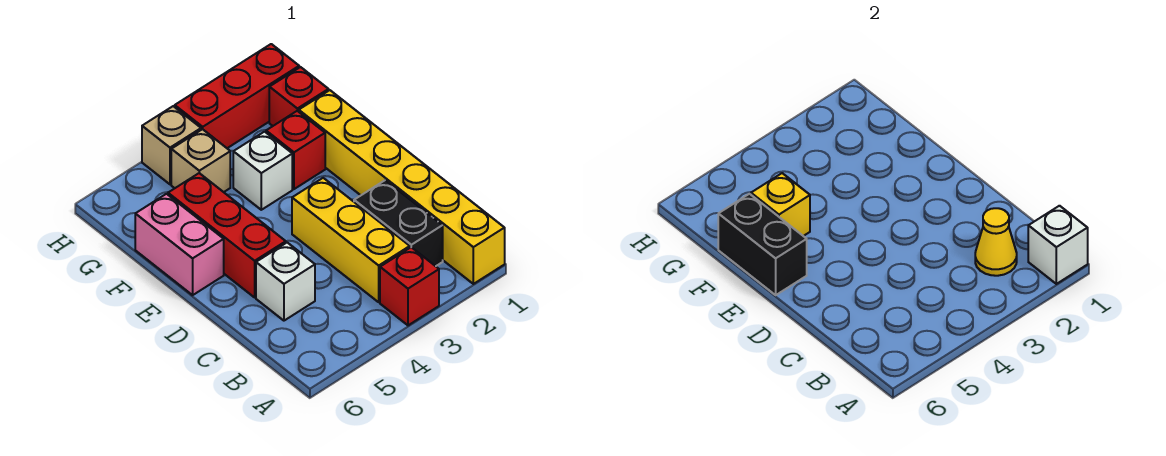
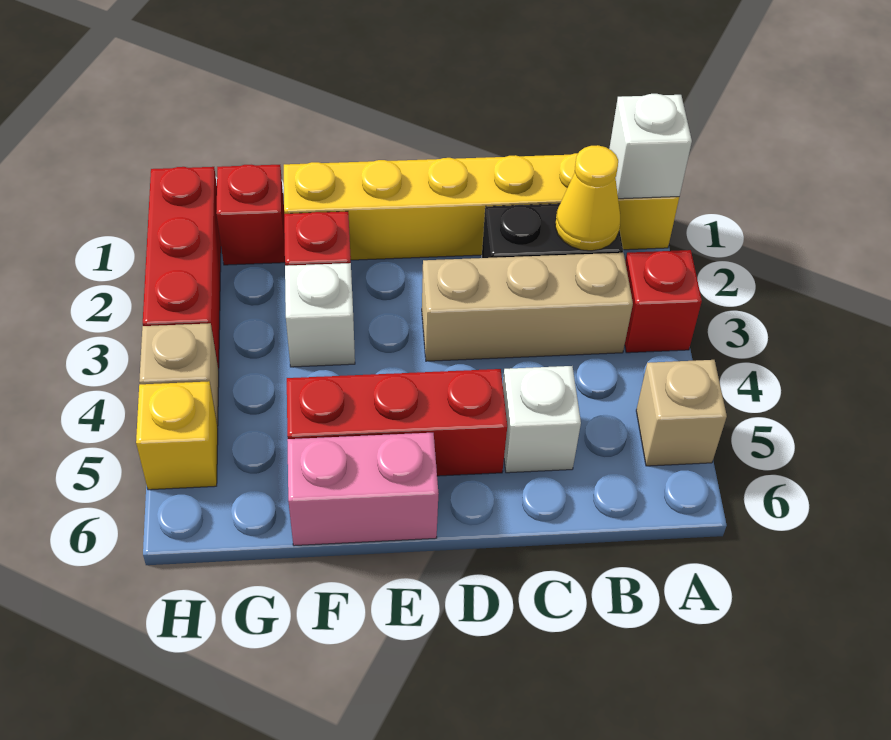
yellow 1x3 brick [292,178,410,302] -> tan 1x3 brick [422,253,633,361]
black 1x2 brick [718,194,807,295] -> none
yellow 1x1 brick [751,173,810,236] -> yellow 1x1 brick moved to [136,381,218,490]
tan 1x1 brick [171,129,230,192] -> tan 1x1 brick moved to [636,360,727,466]

